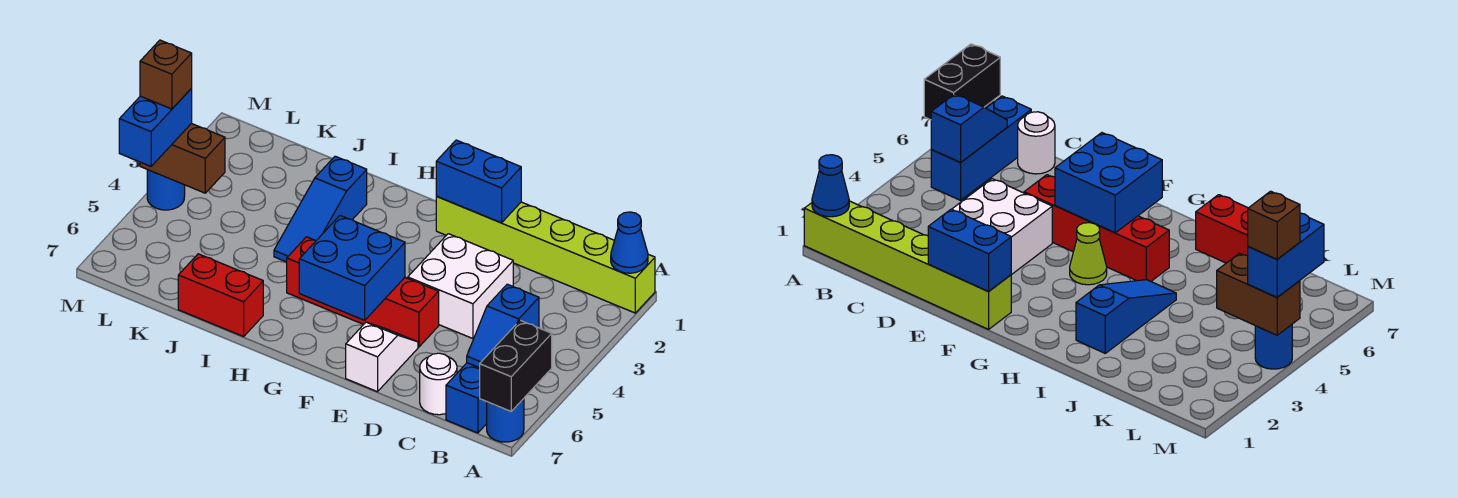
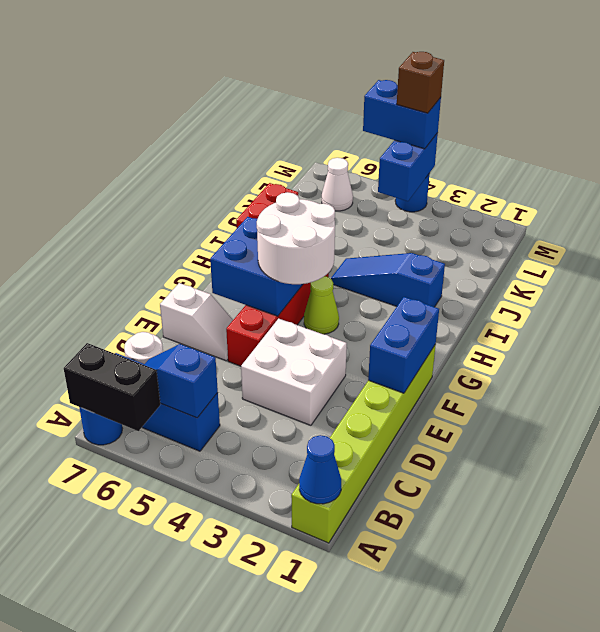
none -> white 2x2 round brick [257,192,335,284]
brown 1x2 brick [140,123,225,193] -> blue 1x2 brick [378,133,438,201]
none -> white 1x1 cone [322,158,353,211]

